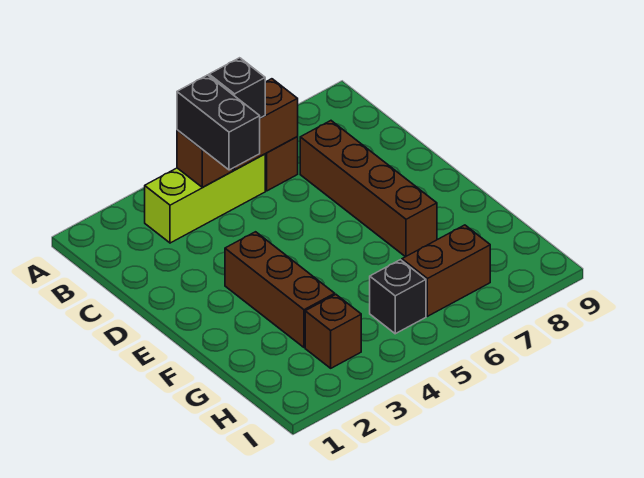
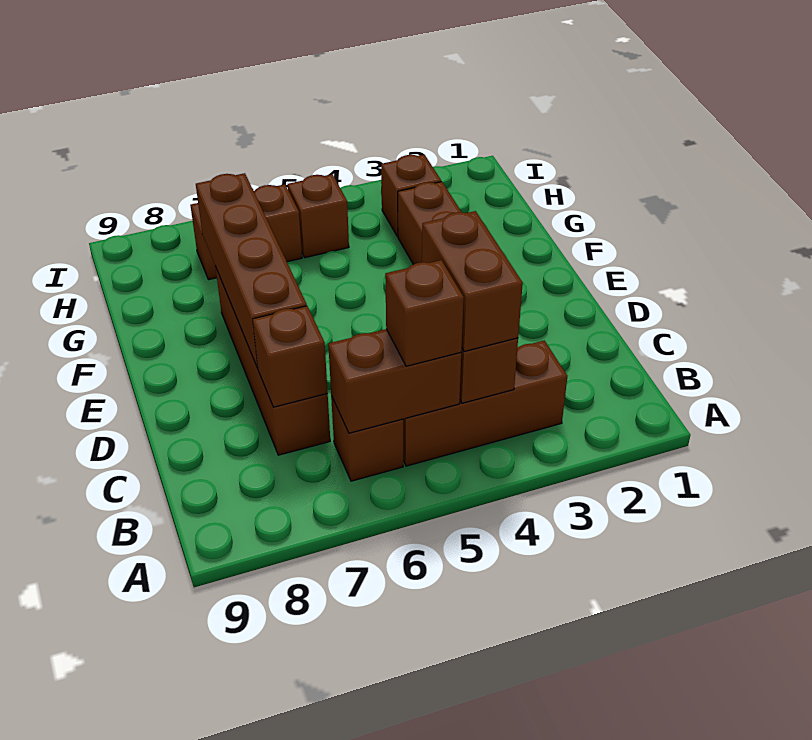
lime 1x3 brick [145,154,265,243] -> brown 1x3 brick [403,340,567,466]
black 1x2 brick [177,75,260,170] -> brown 1x2 brick [422,211,523,351]
black 1x1 brick [209,58,265,118] -> brown 1x1 brick [385,260,464,366]
none -> brown 1x1 brick [253,306,328,407]
none -> brown 1x4 brick [196,173,307,368]
black 1x1 brick [370,260,426,334] -> brown 1x1 brick [288,174,349,258]

